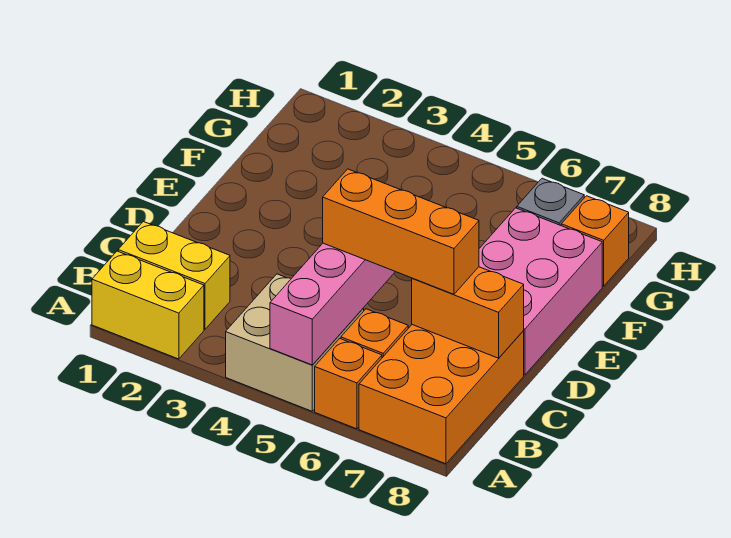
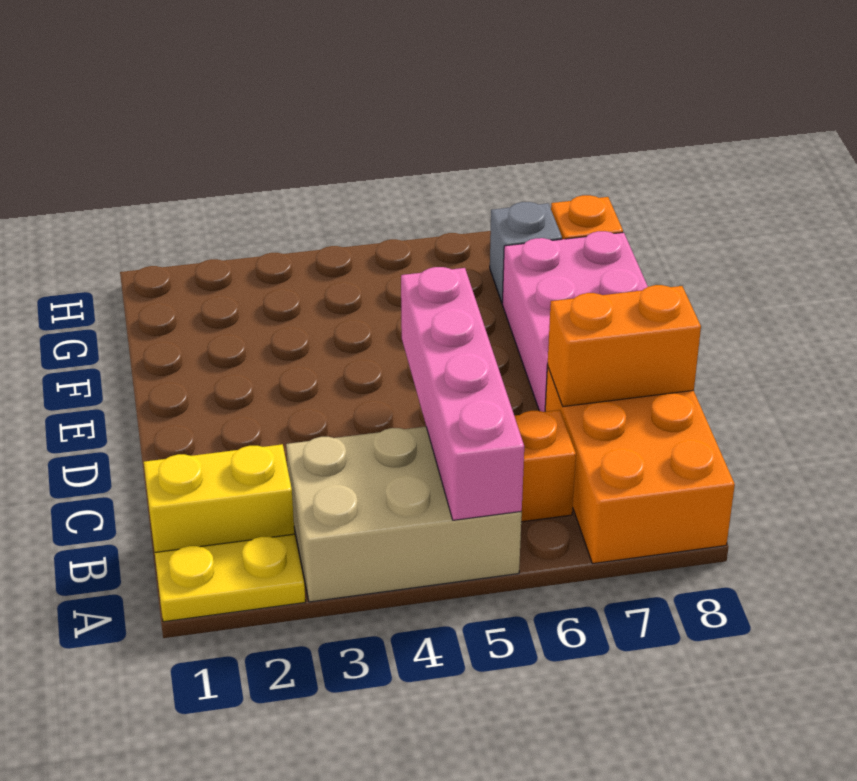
yellow 1x2 brick [92,251,204,359] -> yellow 1x2 plate [155,534,305,622]
tan 2x2 brick [226,274,364,411] -> tan 2x3 brick [286,427,522,602]
orange 1x1 brick [315,338,382,429] -> none
orange 1x3 brick [323,169,479,294] -> none

